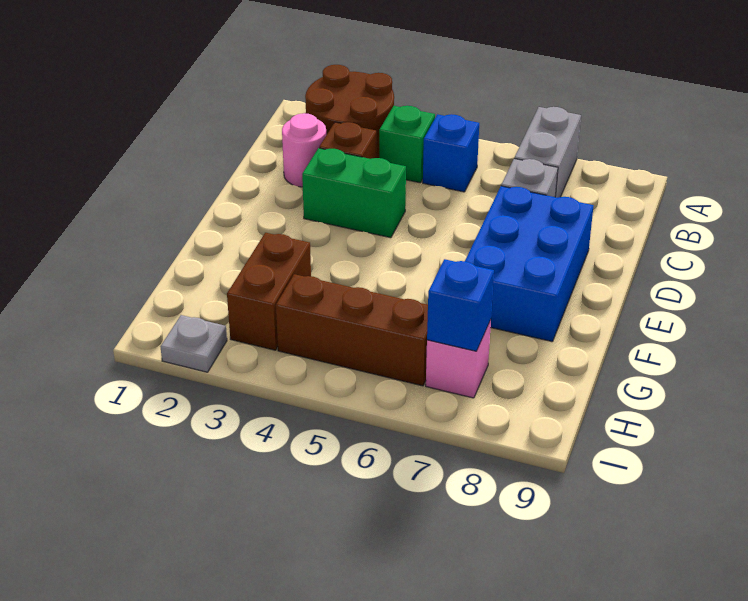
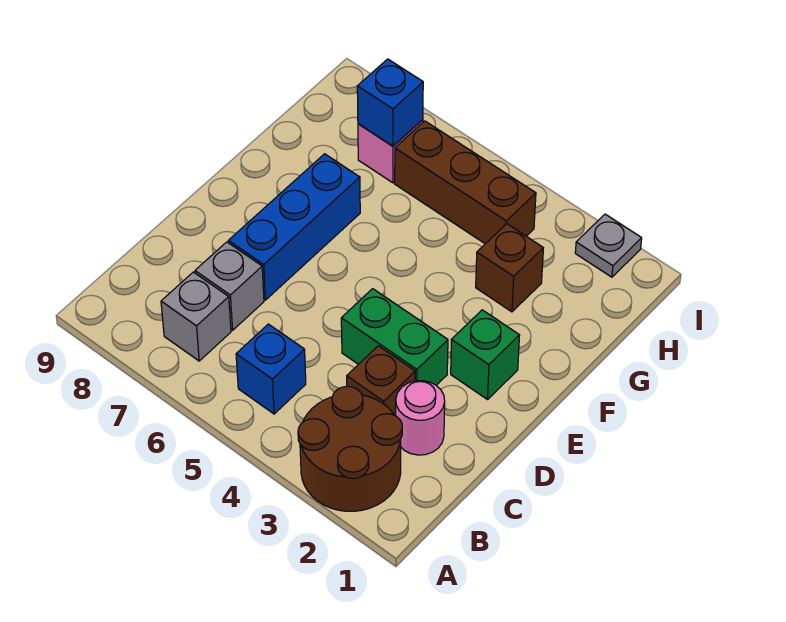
grey 1x2 brick [514,107,581,198] -> grey 1x1 brick [161,272,231,361]
green 1x1 brick [379,106,435,183] -> green 1x1 brick moved to [451,310,520,399]
blue 2x3 brick [465,186,594,342] -> blue 1x3 brick [228,154,360,300]
brown 1x2 brick [227,233,311,350] -> brown 1x1 brick [476,224,543,312]

